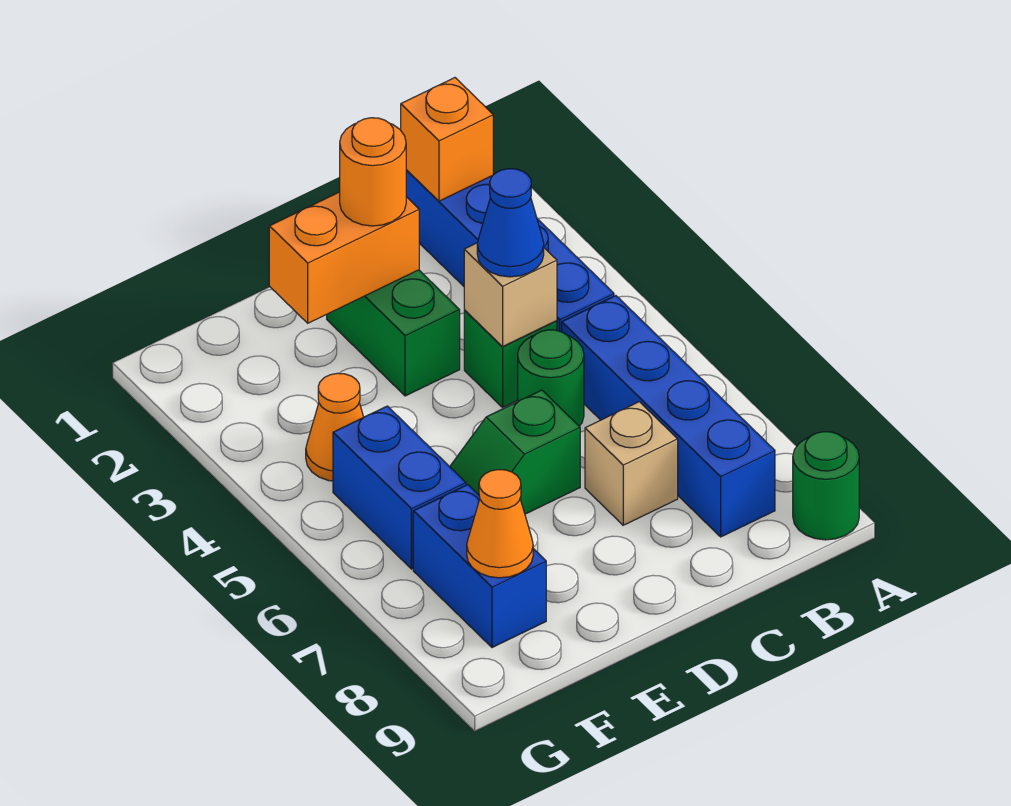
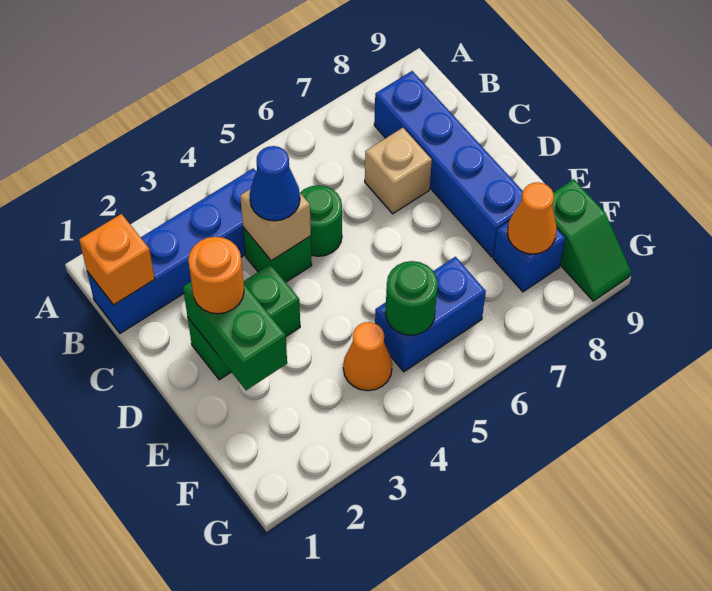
green 1x1 round brick [793,432,859,540] -> green 1x1 round brick moved to [385,261,438,335]
blue 1x4 brick [562,296,775,537] -> blue 1x4 brick turned to [374,71,523,257]
orange 1x2 brick [269,192,419,323] -> green 1x2 brick [183,282,287,390]
green 1x2 slope [450,390,580,514] -> green 1x2 slope moved to [552,179,631,301]
blue 1x2 brick [413,485,546,648] -> blue 1x1 brick [493,222,566,292]

